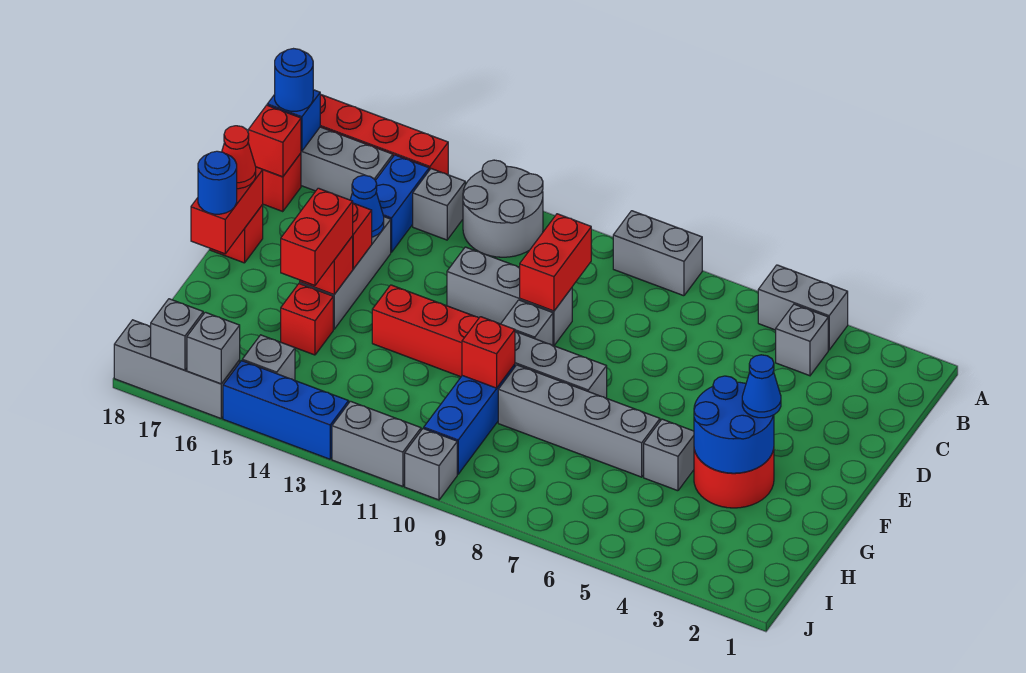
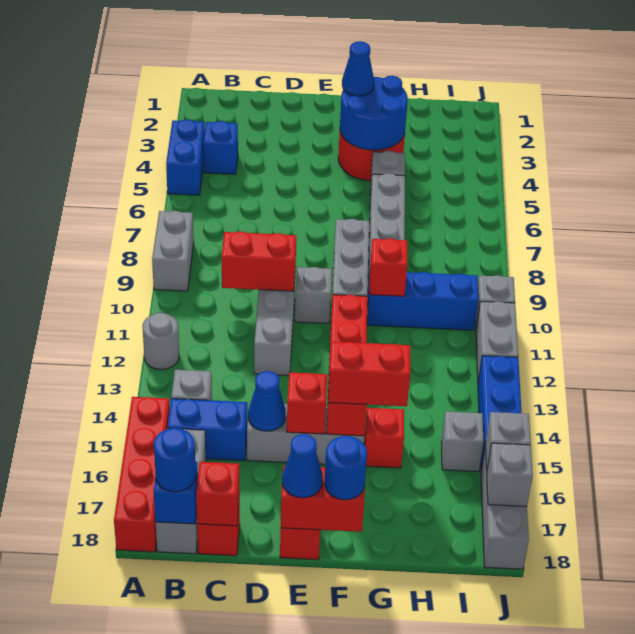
grey 1x2 brick [758,265,848,350] -> blue 1x2 brick [166,119,205,195]
grey 2x2 round brick [463,160,543,257] -> grey 1x1 round brick [142,313,179,370]
grey 1x1 brick [776,304,828,376] -> blue 1x1 brick [203,121,238,174]
red 1x1 cone [222,126,256,189] -> blue 1x1 cone [282,434,323,498]

